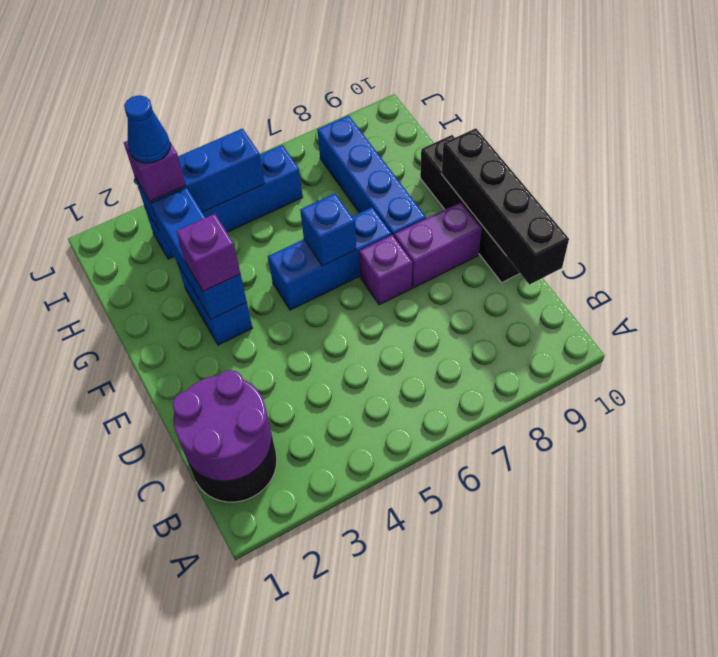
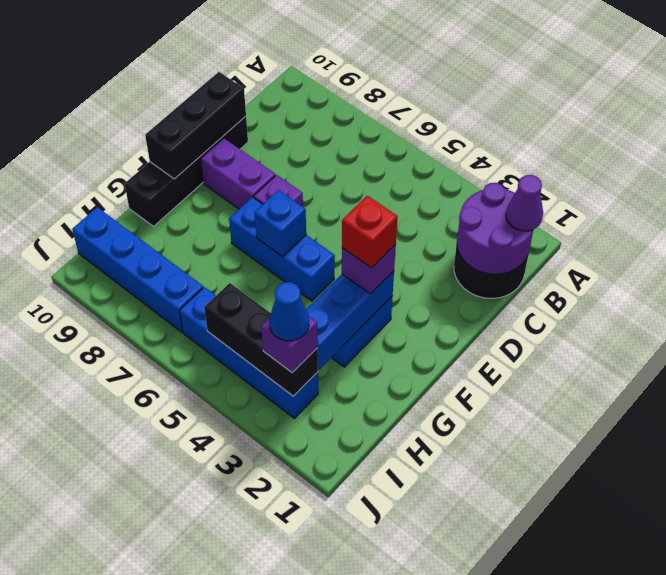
none -> purple 1x1 cone [506,175,543,231]
black 1x4 brick [442,128,569,285] -> black 1x3 brick [145,72,246,179]
none -> red 1x1 brick [342,196,398,268]
blue 1x4 brick [317,115,426,236] -> blue 1x4 brick turned to [72,207,203,332]
blue 1x3 brick [135,129,265,230] -> black 1x3 brick [204,283,318,396]

